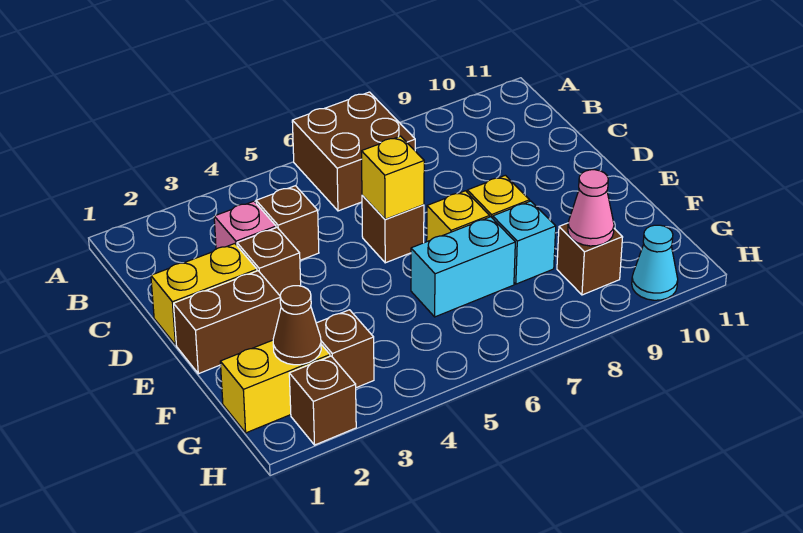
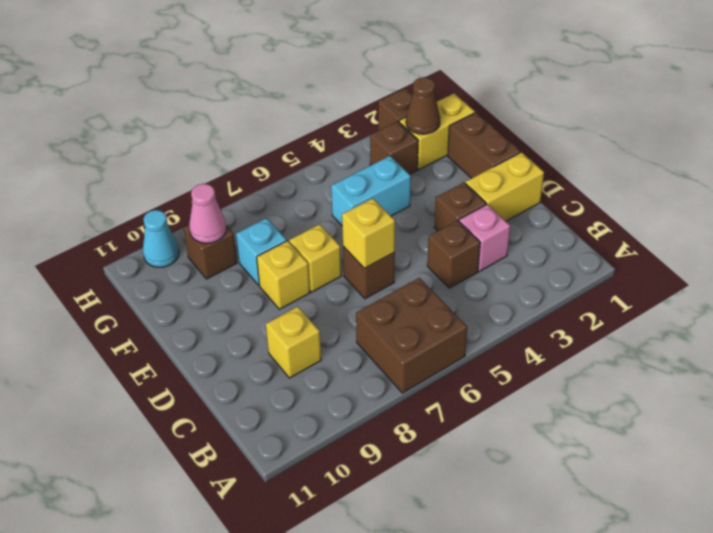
none -> yellow 1x1 brick [266,307,321,378]
brown 1x2 brick [174,271,281,374] -> brown 1x2 brick turned to [448,113,520,178]
cyan 1x2 brick [411,217,515,317] -> cyan 1x2 brick moved to [331,156,411,225]

